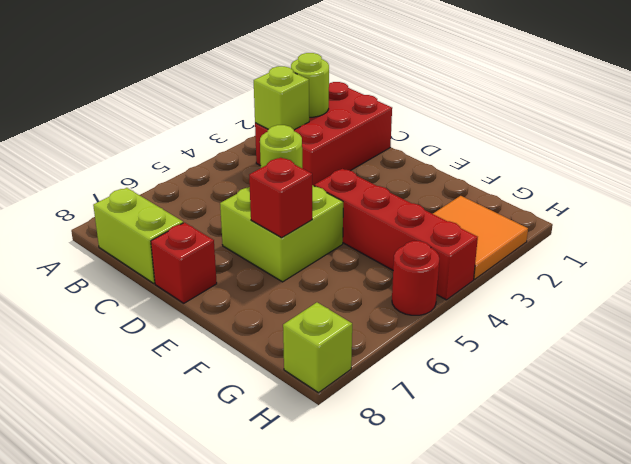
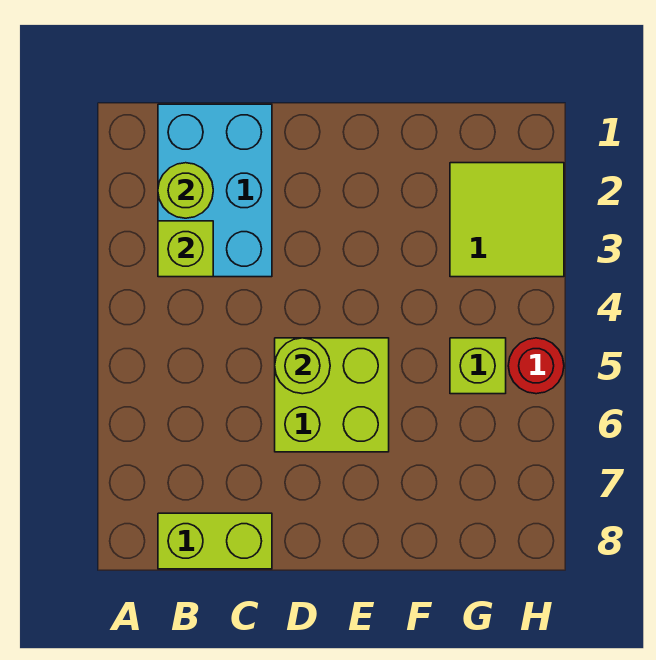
red 2x3 brick [255,82,392,186] -> cyan 2x3 brick [158,104,272,277]
red 1x1 brick [151,223,217,303] -> none
red 1x4 brick [314,169,478,300] -> none
red 1x1 brick [249,158,312,238] -> none
orange 2x2 tile [433,196,528,279] -> lime 2x2 tile [450,163,564,277]
lime 1x1 brick [283,302,352,393] -> lime 1x1 brick moved to [450,338,506,394]

